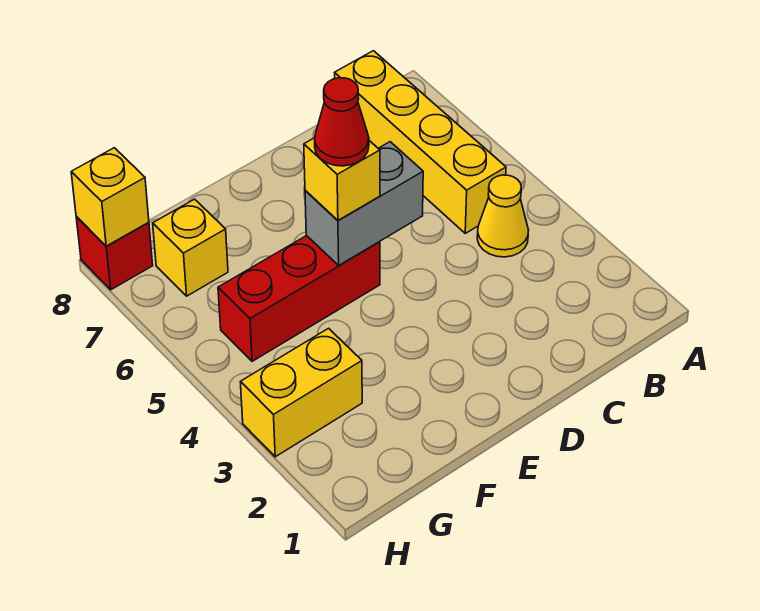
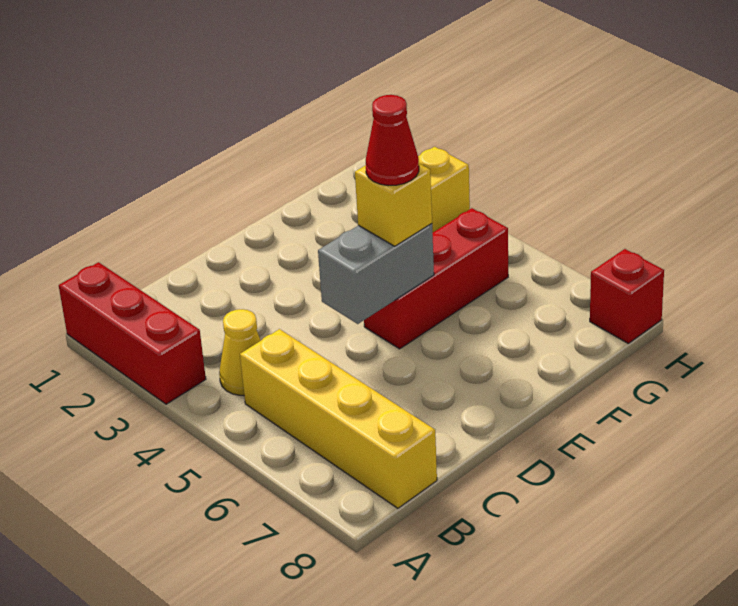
none -> red 1x3 brick [59,262,206,404]
yellow 1x1 brick [153,199,228,296] -> none
yellow 1x1 brick [71,148,149,246] -> none

